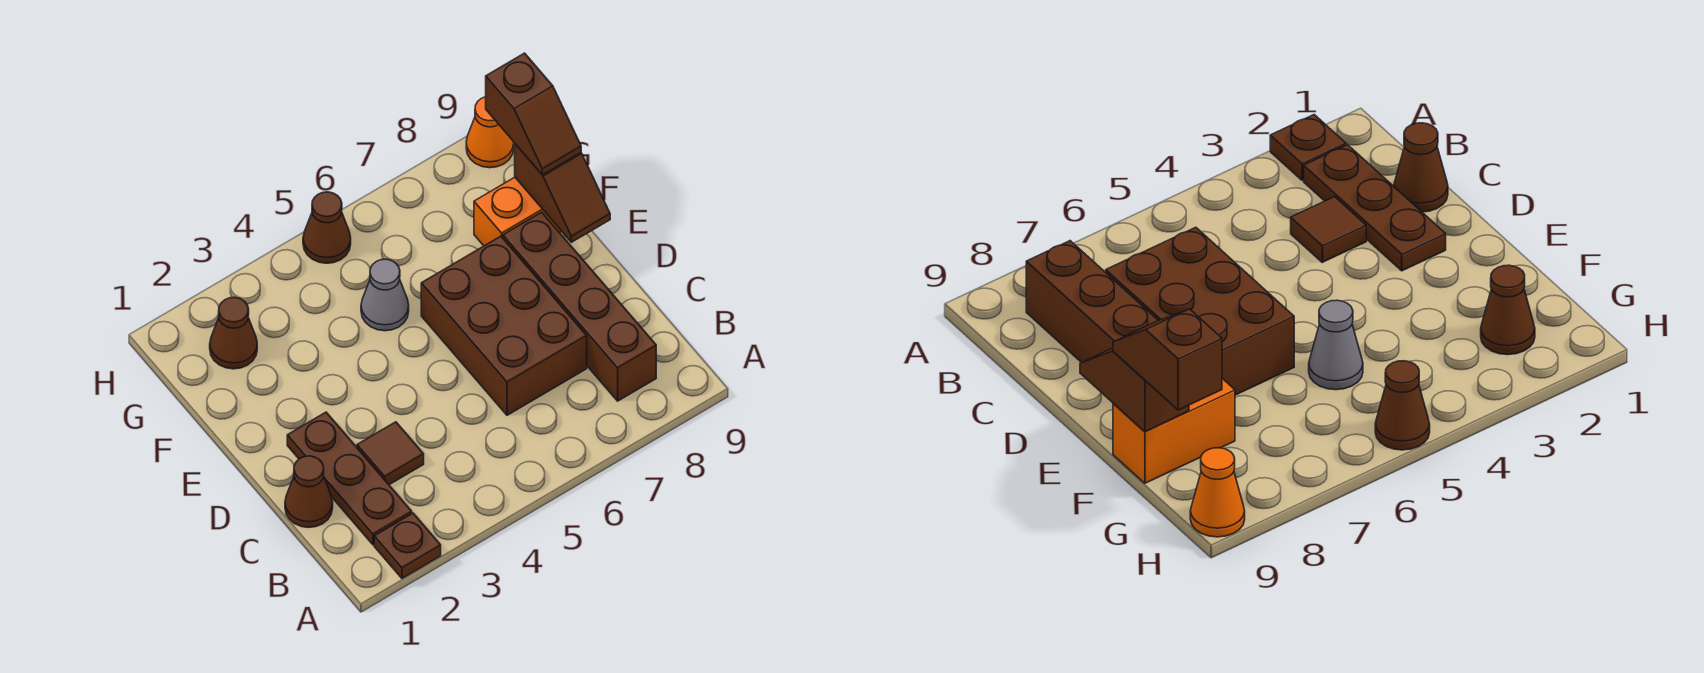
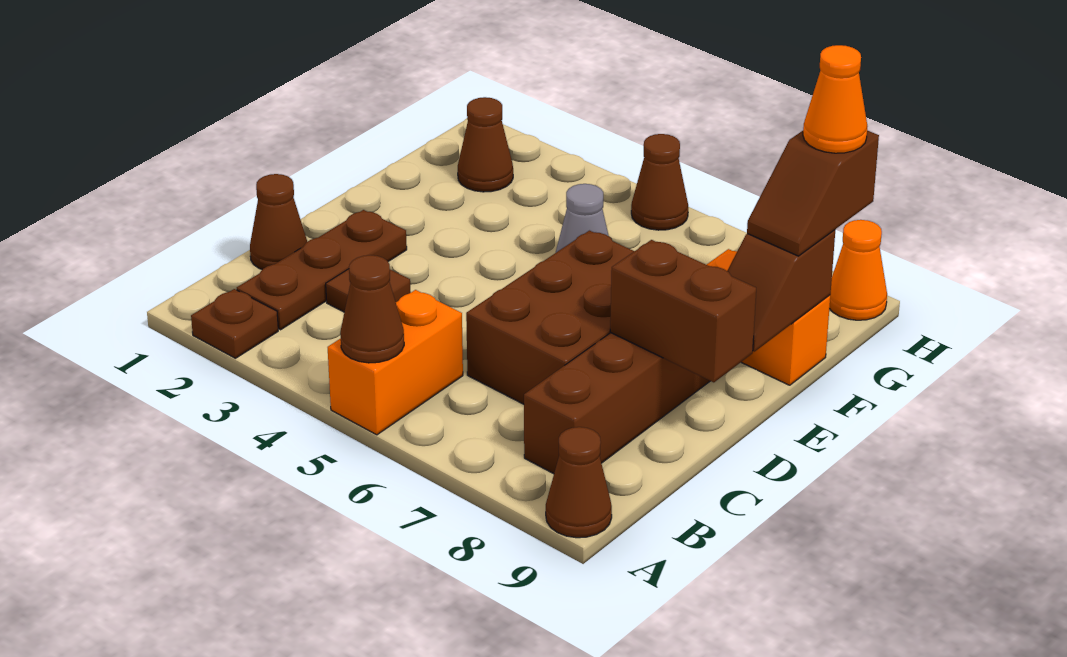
none -> orange 1x2 brick [328,290,463,435]
none -> brown 1x1 cone [340,255,404,363]
none -> brown 1x1 cone [546,427,612,538]
none -> brown 1x2 brick [610,240,756,382]
none -> orange 1x1 cone [803,45,867,153]

